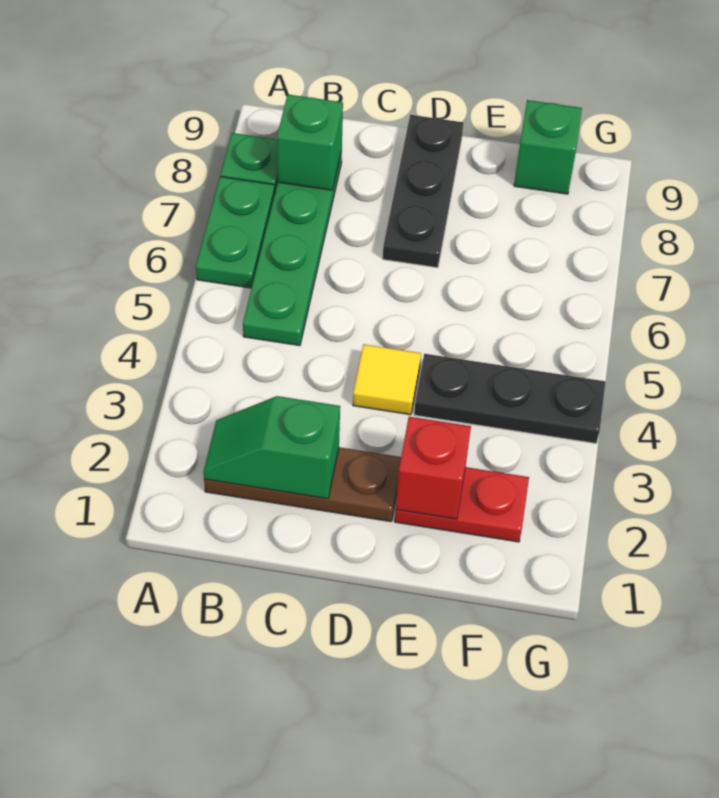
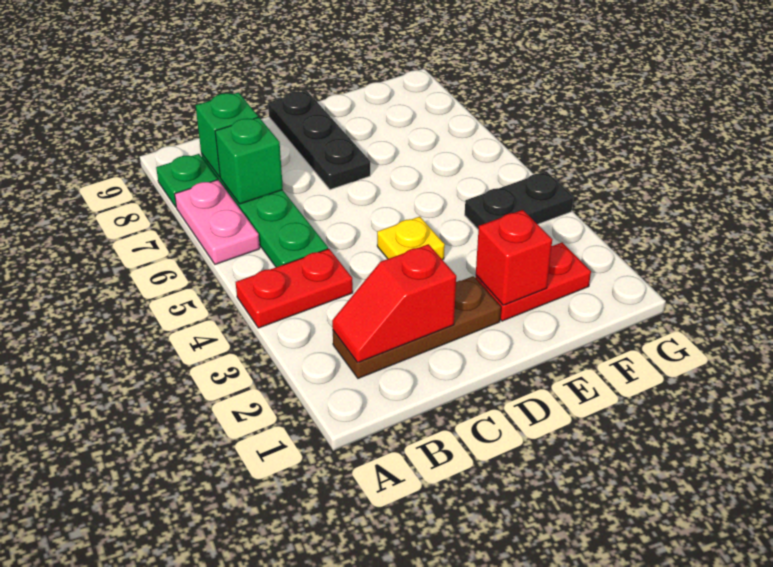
none -> red 1x2 plate [236,249,353,328]
green 1x2 plate [196,177,275,288] -> pink 1x2 plate [175,180,260,264]
green 1x2 slope [203,396,340,499] -> red 1x2 slope [332,244,456,363]
yellow 1x1 tile [353,344,421,415] -> yellow 1x1 plate [377,217,445,260]
black 1x3 plate [414,354,606,443] -> black 1x2 plate [465,171,573,229]
green 1x1 brick [514,100,582,194] -> green 1x1 brick moved to [215,117,283,204]

